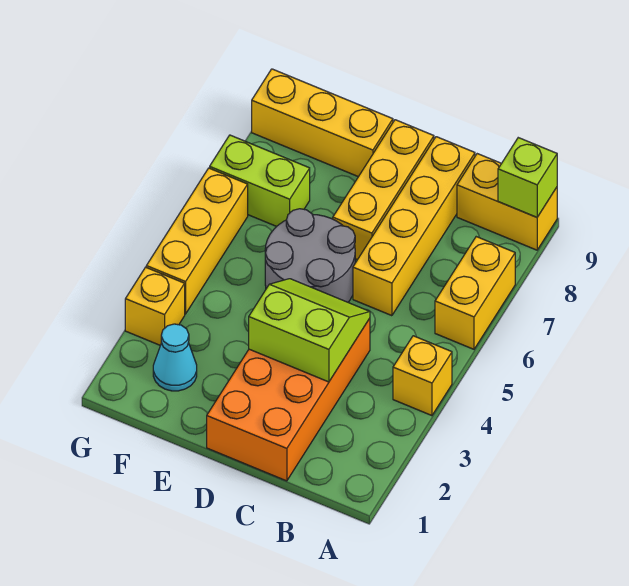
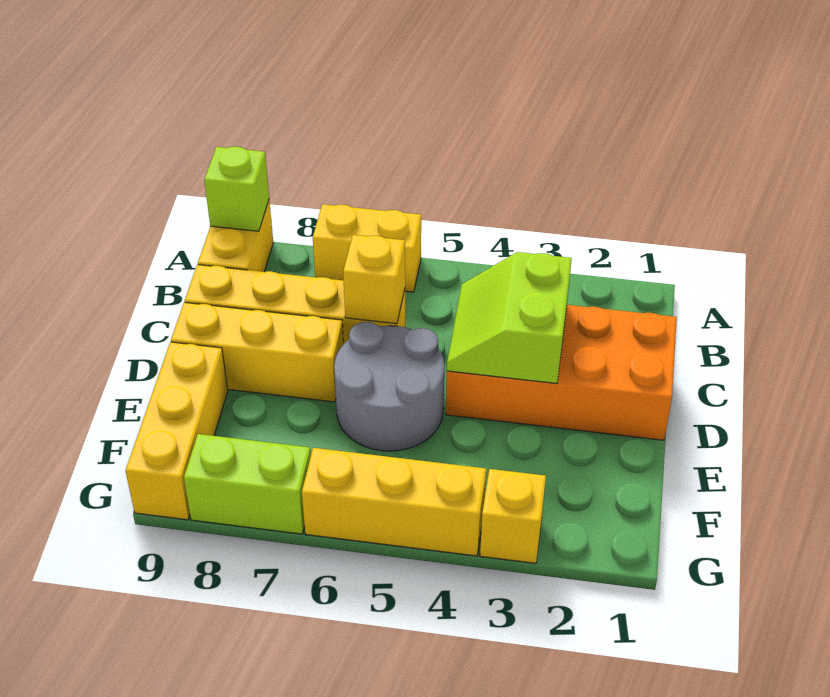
yellow 1x1 brick [393,336,452,416] -> yellow 1x1 brick moved to [343,235,405,324]
cyan 1x1 cone [153,324,197,391] -> none
lime 1x2 brick [210,135,310,226] -> lime 1x2 brick turned to [184,434,311,534]

